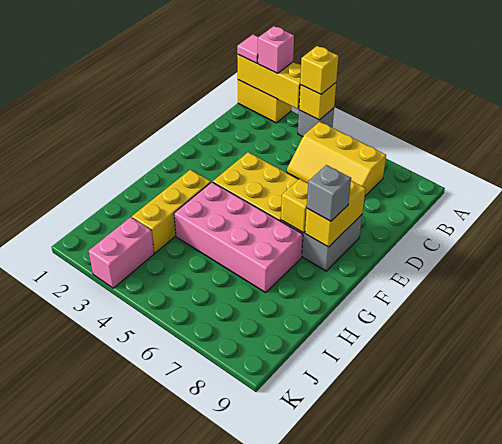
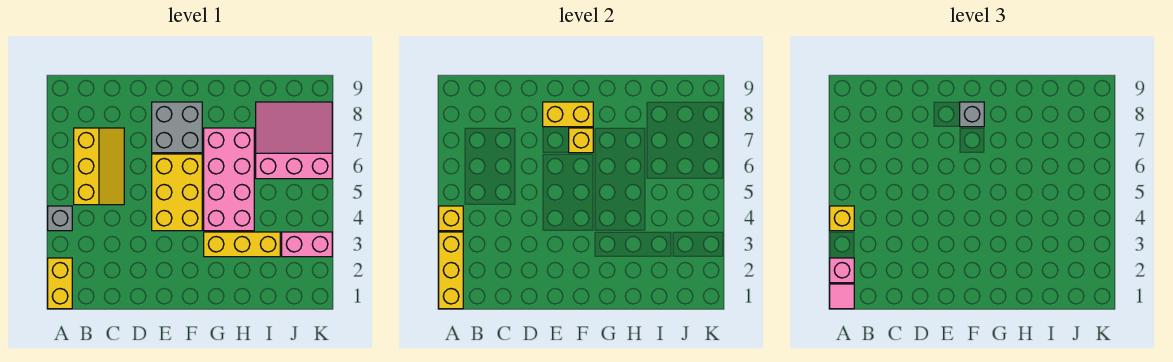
none -> pink 3x3 slope [256,102,332,179]

